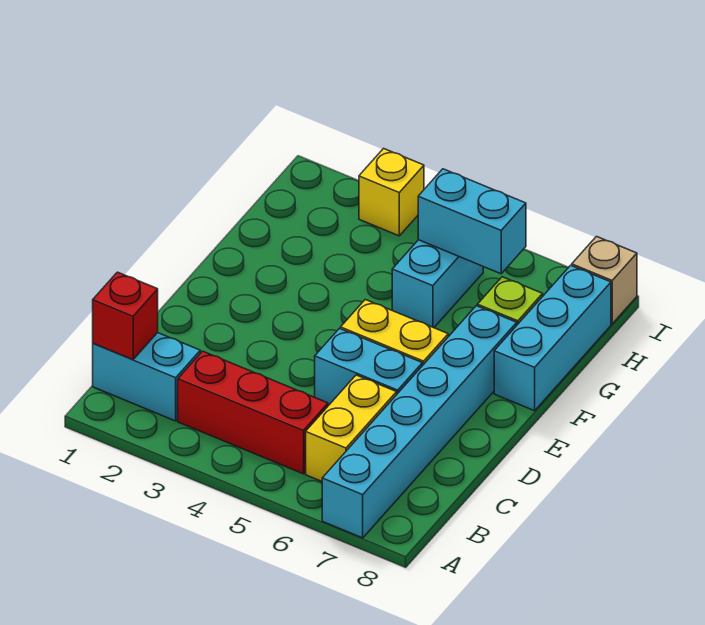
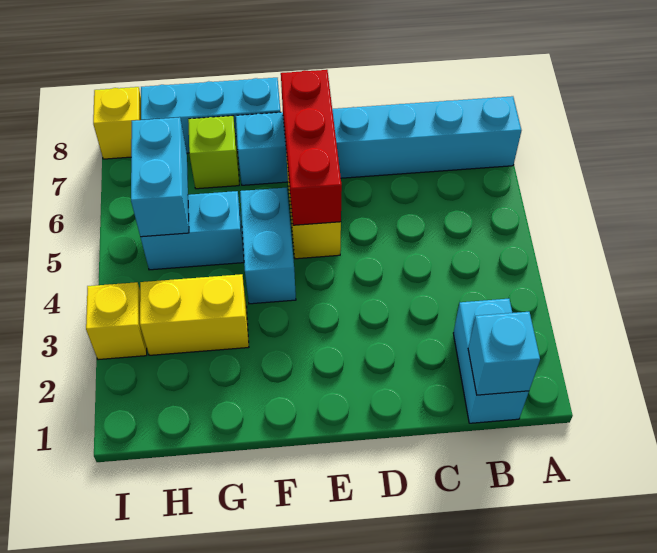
red 1x1 brick [93,272,158,360] -> cyan 1x1 brick [468,312,540,395]
red 1x3 brick [178,351,328,474] -> red 1x3 brick moved to [281,70,342,225]
yellow 1x2 brick [306,375,397,481] -> yellow 1x2 brick moved to [140,274,249,355]
cyan 1x2 brick [315,329,422,405] -> cyan 1x2 brick moved to [240,188,296,304]
tan 1x1 brick [572,237,637,324] -> yellow 1x1 brick [93,87,141,159]

